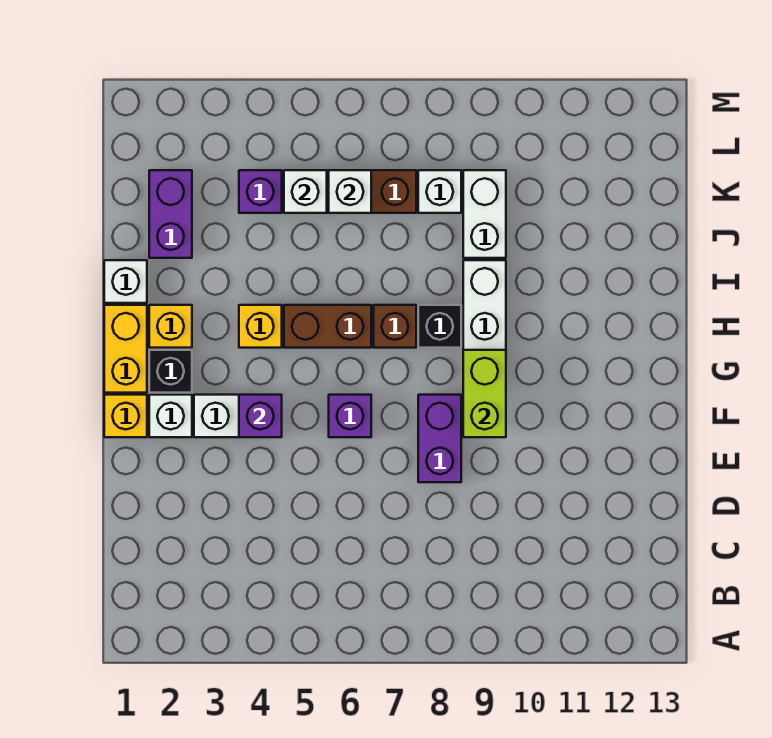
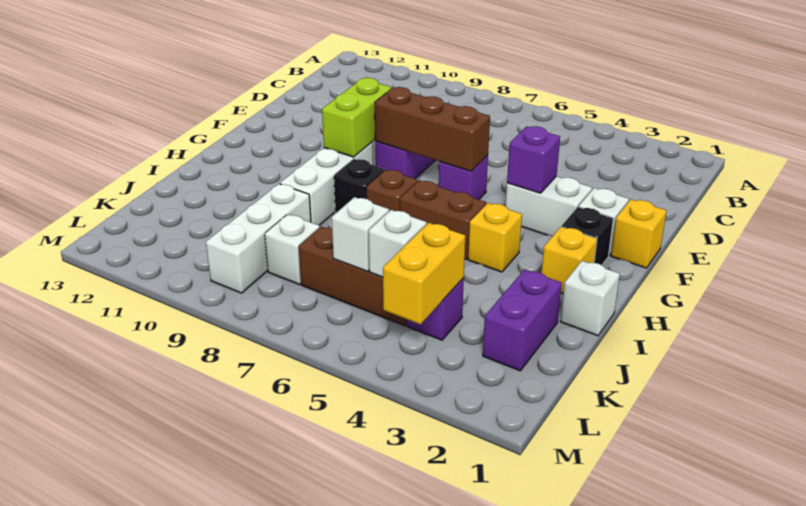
none -> brown 1x3 brick [375,87,490,171]
yellow 1x2 brick [104,305,147,393] -> yellow 1x2 brick moved to [383,223,465,324]
white 1x2 brick [463,170,506,258] -> white 1x3 brick [206,184,311,293]

